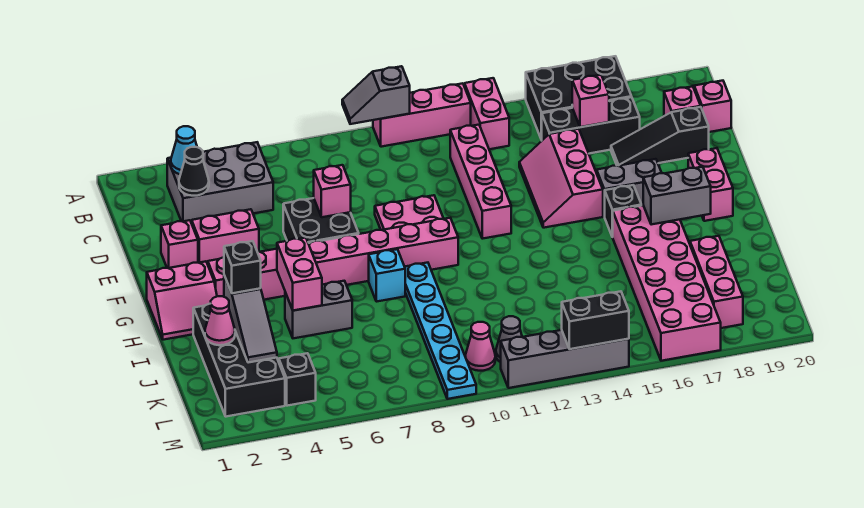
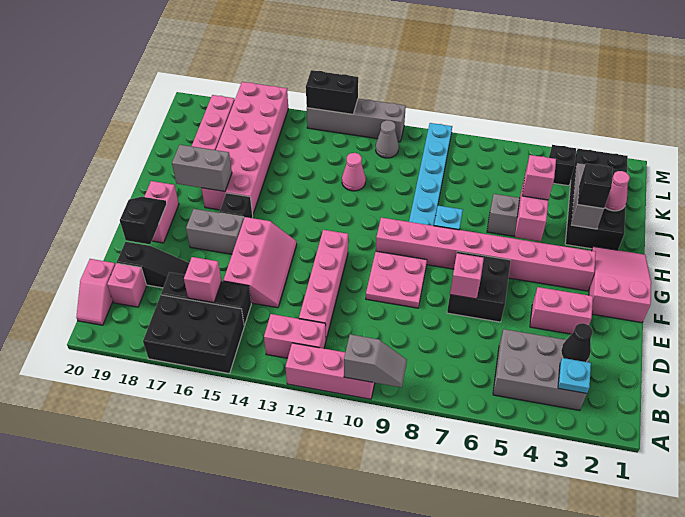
pink 1x2 brick [465,78,509,149] -> pink 1x2 brick turned to [264,314,326,358]
cyan 1x1 cone [171,126,197,175] -> cyan 1x1 plate [558,358,591,393]
pink 1x1 brick [161,220,198,268] -> pink 1x1 brick moved to [522,155,556,200]
none -> black 1x2 slope [120,197,167,244]
pink 2x2 slope [147,261,217,340] -> pink 2x3 slope [589,246,651,323]
pink 1x1 cone [465,322,495,371] -> pink 1x1 cone moved to [342,153,366,191]

